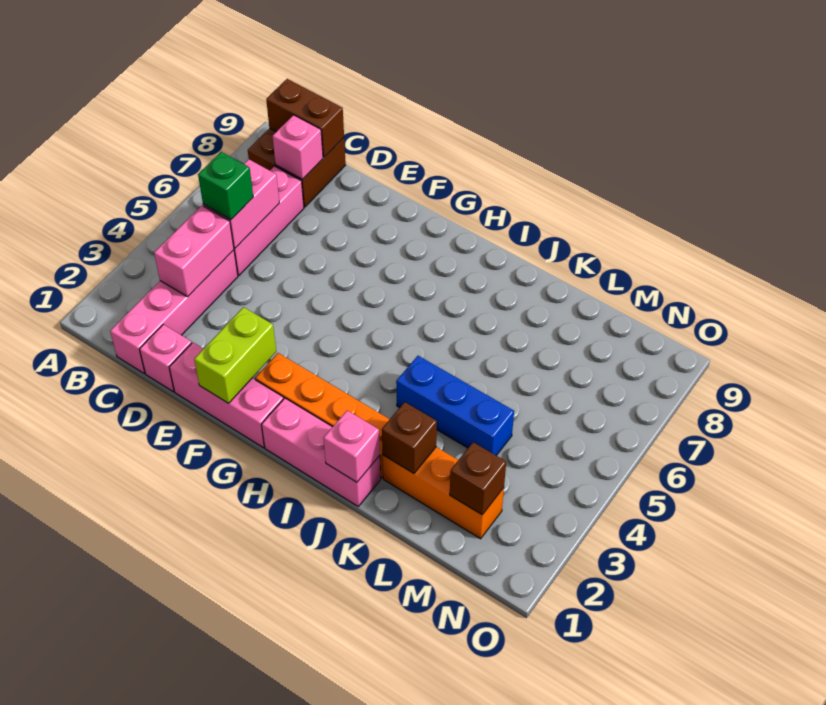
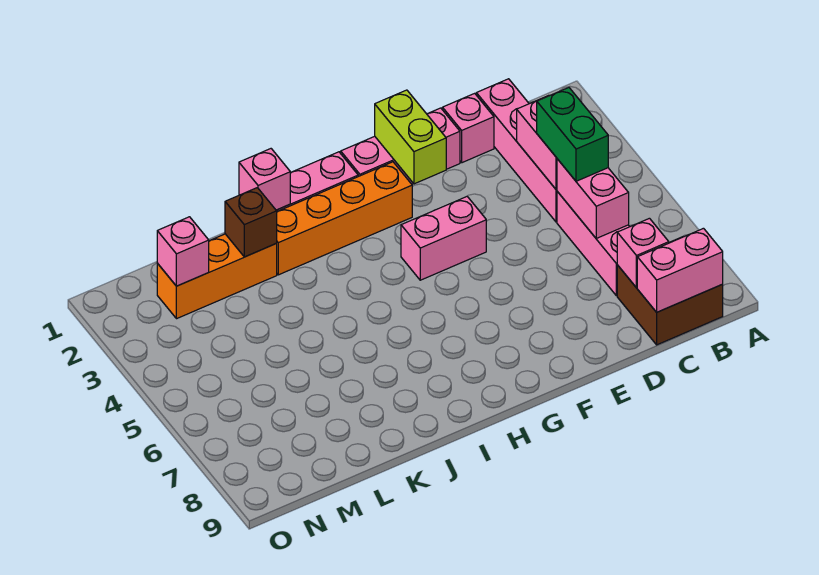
brown 1x2 brick [266,79,344,157] -> pink 1x2 brick [637,228,723,312]
green 1x1 brick [198,152,253,220] -> green 1x2 brick [537,88,608,181]
none -> pink 1x2 brick [401,197,486,280]
blue 1x3 brick [396,356,514,456] -> none
brown 1x1 brick [450,442,506,515] -> pink 1x1 brick [157,217,209,286]

